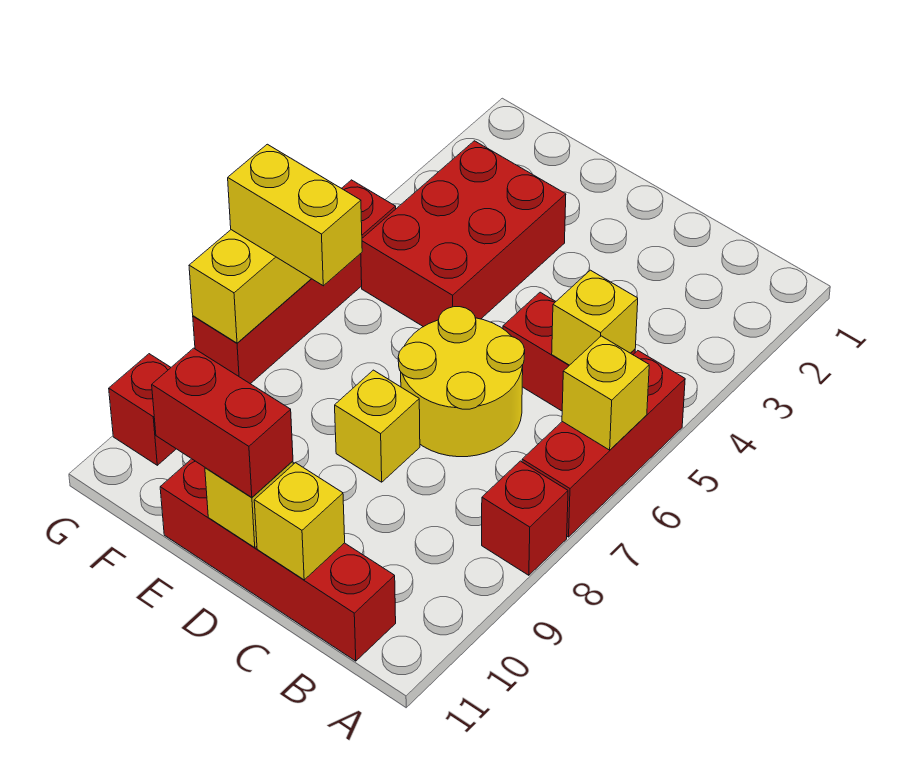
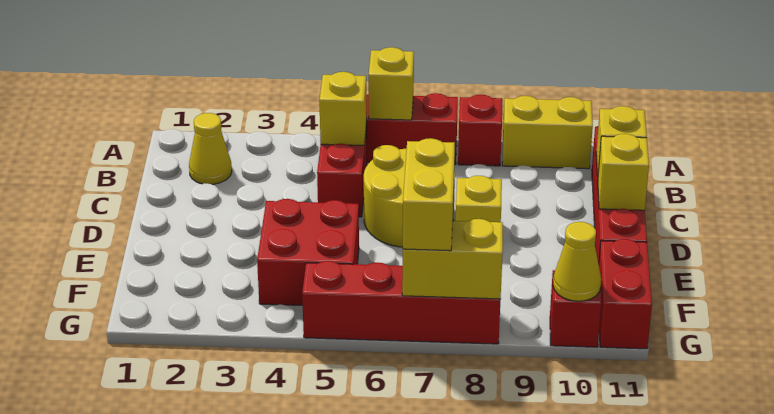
none -> yellow 1x2 brick [502,96,593,169]
none -> yellow 1x1 cone [189,113,232,184]
red 1x2 brick [152,348,293,497] -> red 1x2 brick moved to [599,239,652,349]
red 2x3 brick [361,141,566,327] -> red 2x2 brick [257,199,359,305]
none -> yellow 1x1 cone [553,222,601,301]

